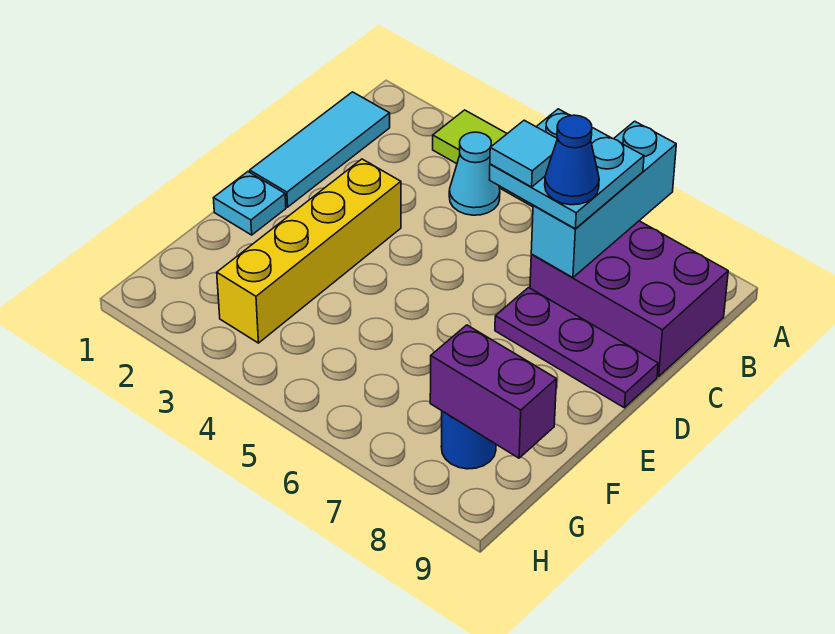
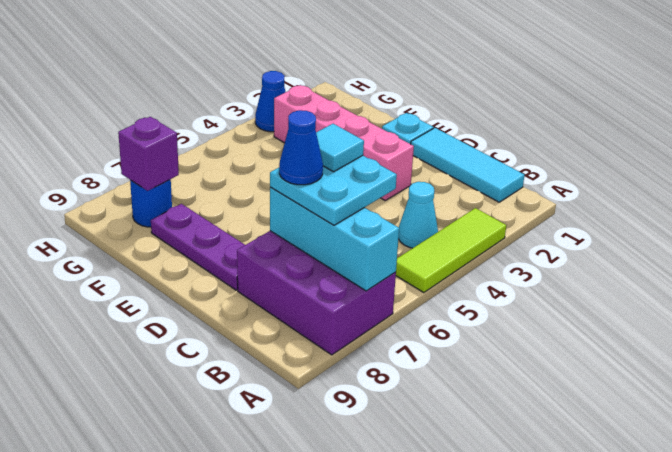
purple 2x3 brick [530,221,728,376] -> purple 2x3 brick turned to [237,231,396,355]
yellow 1x4 brick [217,159,401,343] -> pink 1x4 brick [274,85,414,200]
purple 1x3 plate [495,288,658,408] -> purple 1x3 plate turned to [151,204,245,290]
purple 1x2 brick [430,325,557,458] -> purple 1x1 brick [118,117,179,191]
none -> blue 1x1 cone [255,71,285,132]

